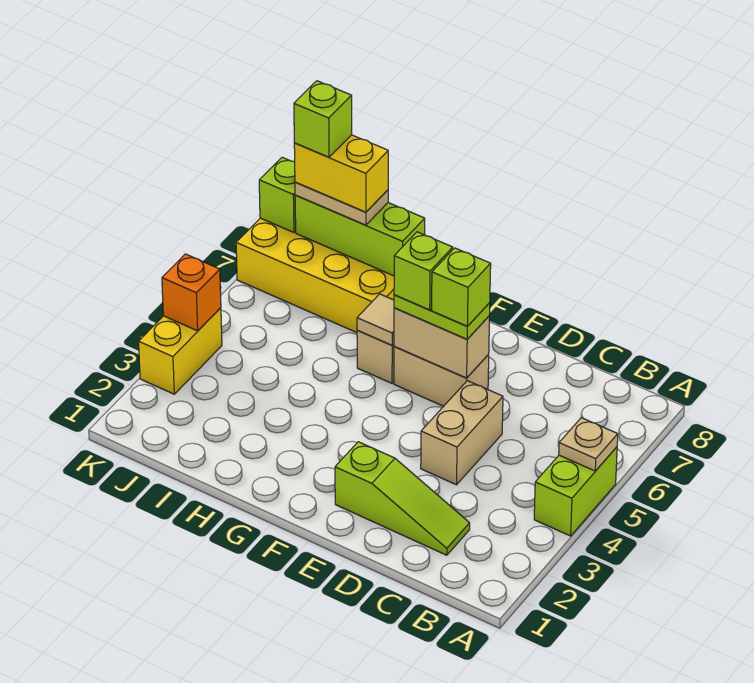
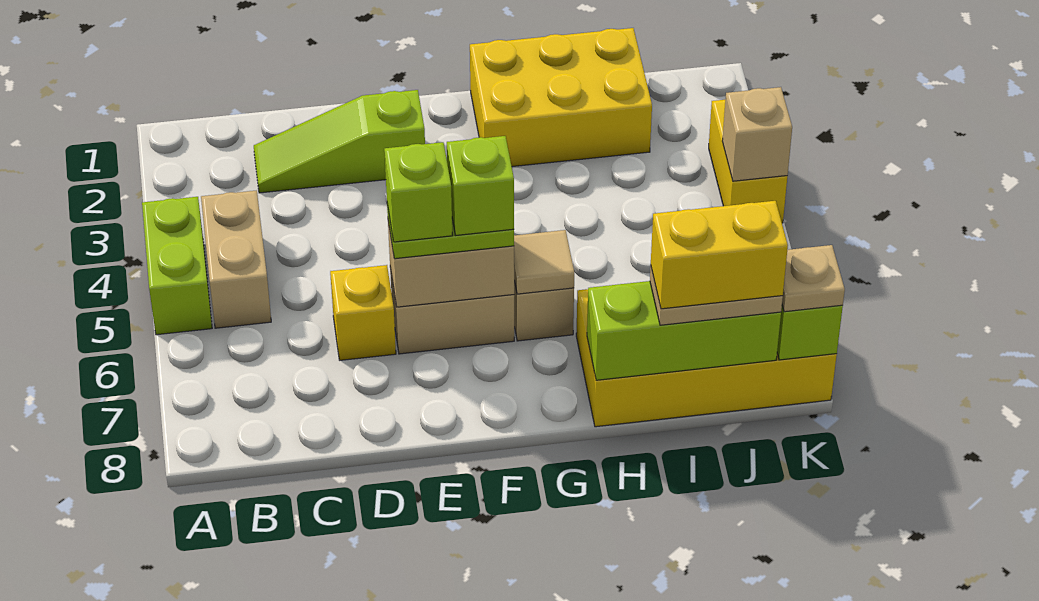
tan 1x1 plate [559,418,618,471] -> tan 1x1 plate moved to [782,245,845,312]
tan 1x2 brick [421,381,503,485] -> tan 1x2 brick moved to [201,190,271,328]
none -> yellow 1x1 brick [330,265,396,360]
none -> yellow 2x3 brick [470,28,652,167]
lime 1x1 brick [294,81,352,157] -> none
orange 1x1 brick [162,254,221,331] -> tan 1x1 brick [722,87,792,181]

